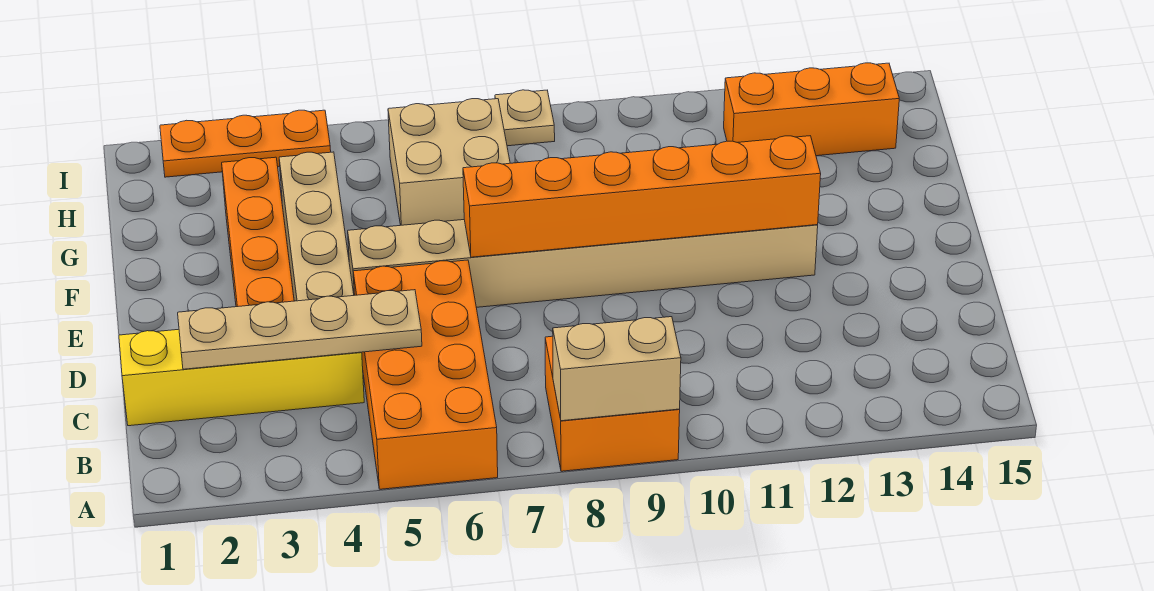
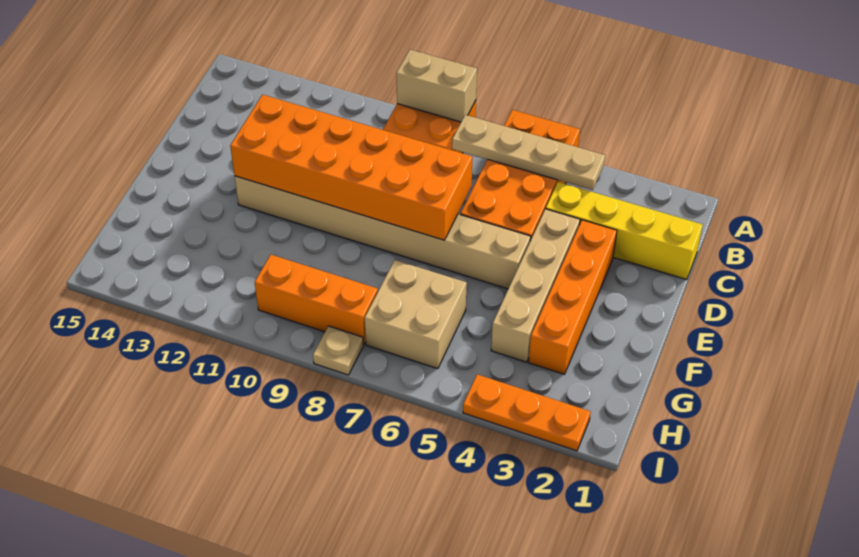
tan 1x4 plate [178,290,422,369] -> tan 1x4 plate moved to [452,115,605,190]
orange 1x6 brick [463,136,821,257] -> orange 2x6 brick [230,95,472,240]
orange 1x3 brick [724,63,899,156] -> orange 1x3 brick moved to [255,255,378,344]

